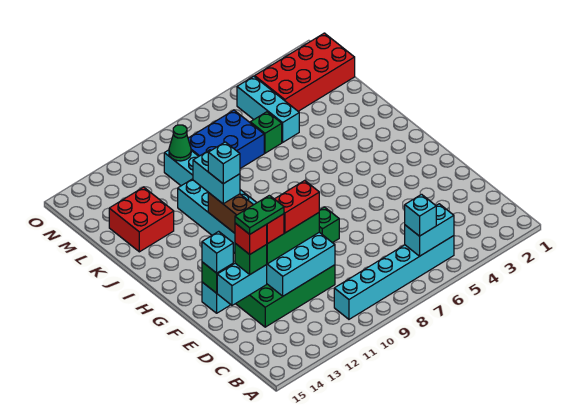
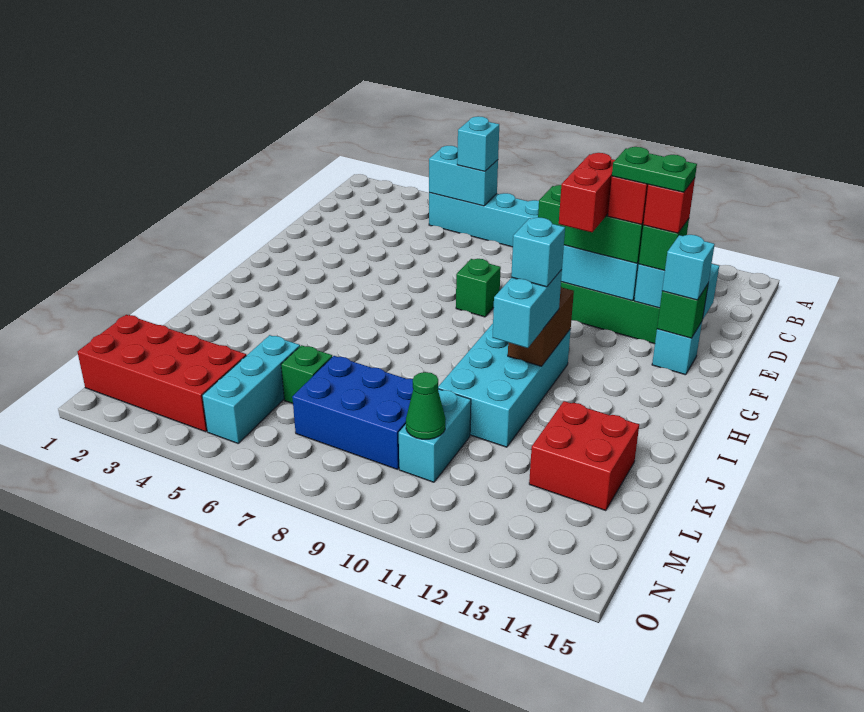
red 1x2 brick [275,180,319,233] -> red 1x2 brick turned to [559,153,615,232]

